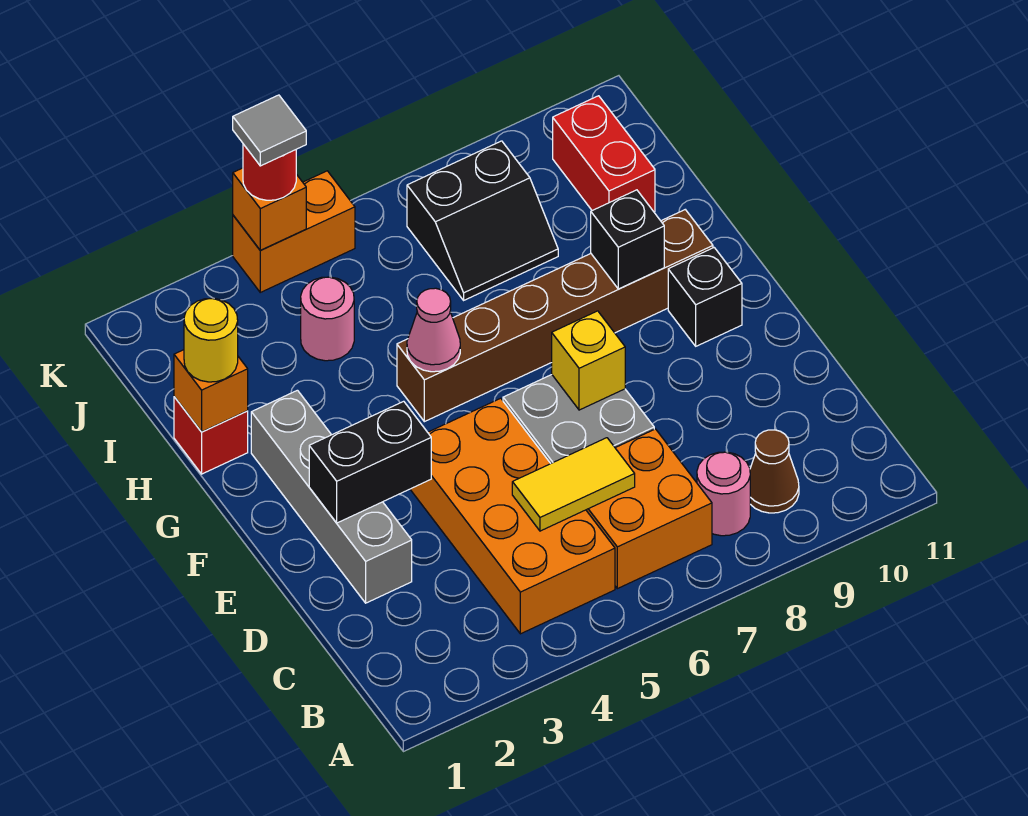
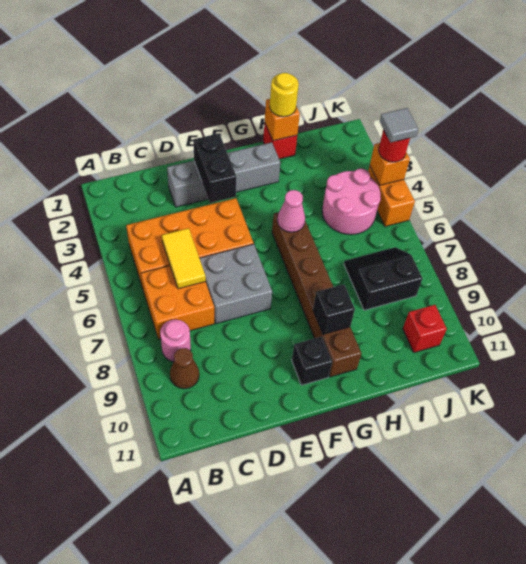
yellow 1x1 brick [552,311,625,410] -> none
pink 1x1 round brick [301,277,354,361] -> pink 2x2 round brick [322,169,381,235]
black 2x2 slope [407,141,558,300] -> black 2x2 slope turned to [344,247,423,310]
red 1x2 brick [553,96,655,212] -> red 1x1 brick [403,305,447,353]

